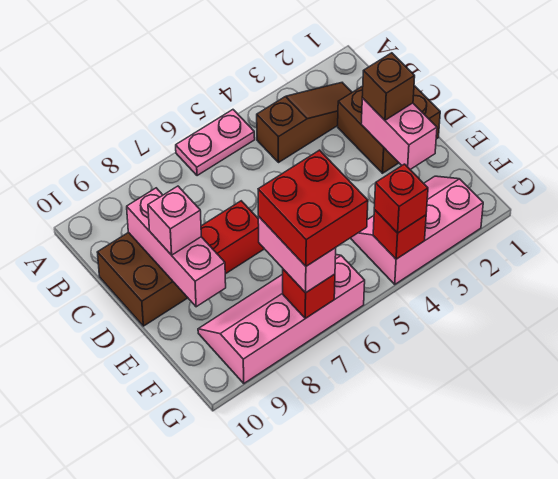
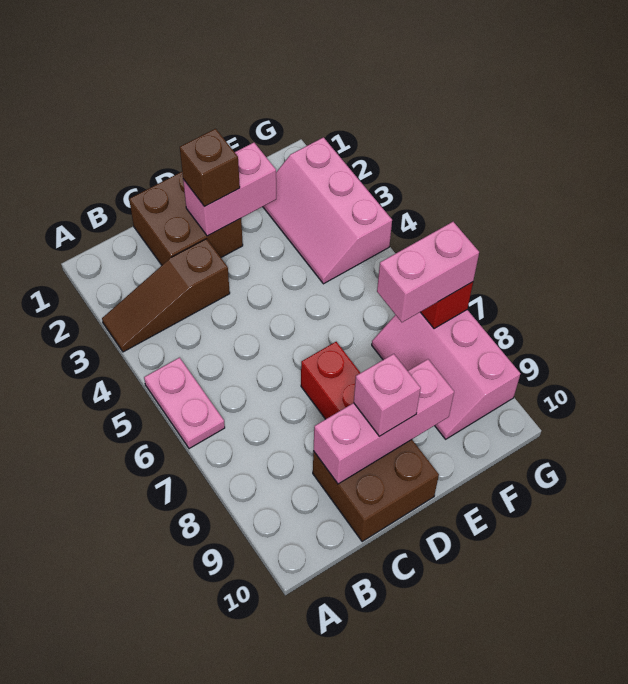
brown 1x3 slope [257,83,352,163] -> brown 1x3 slope turned to [102,239,230,352]
pink 2x4 slope [198,255,365,383] -> pink 2x3 slope [372,310,520,439]
red 2x2 brick [258,150,368,266] -> none
red 1x1 brick [373,210,426,259] -> none
red 1x1 brick [374,164,428,233] -> none

